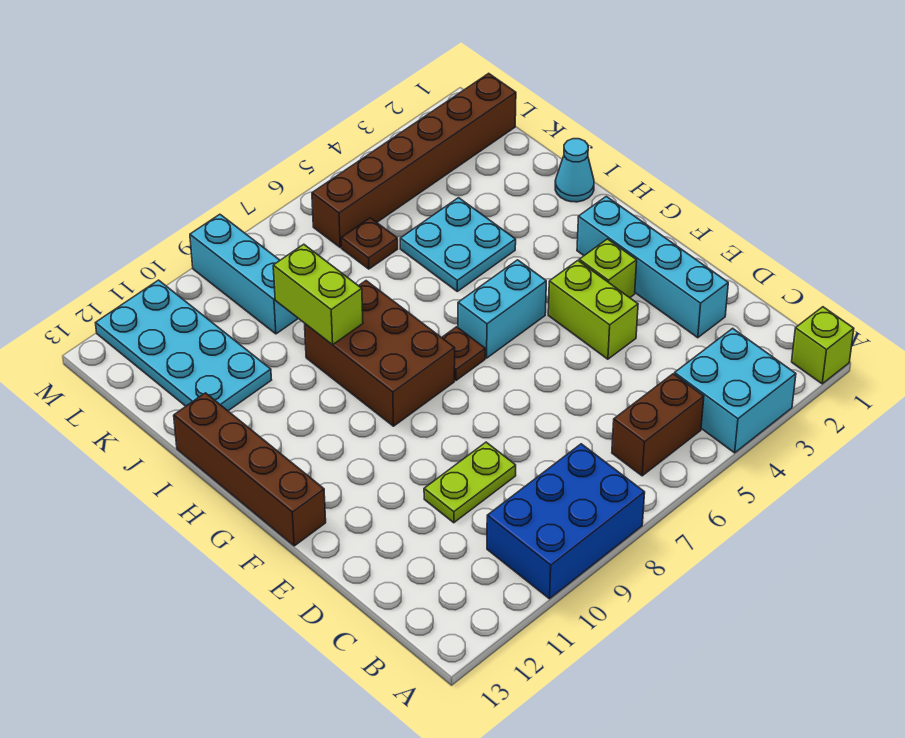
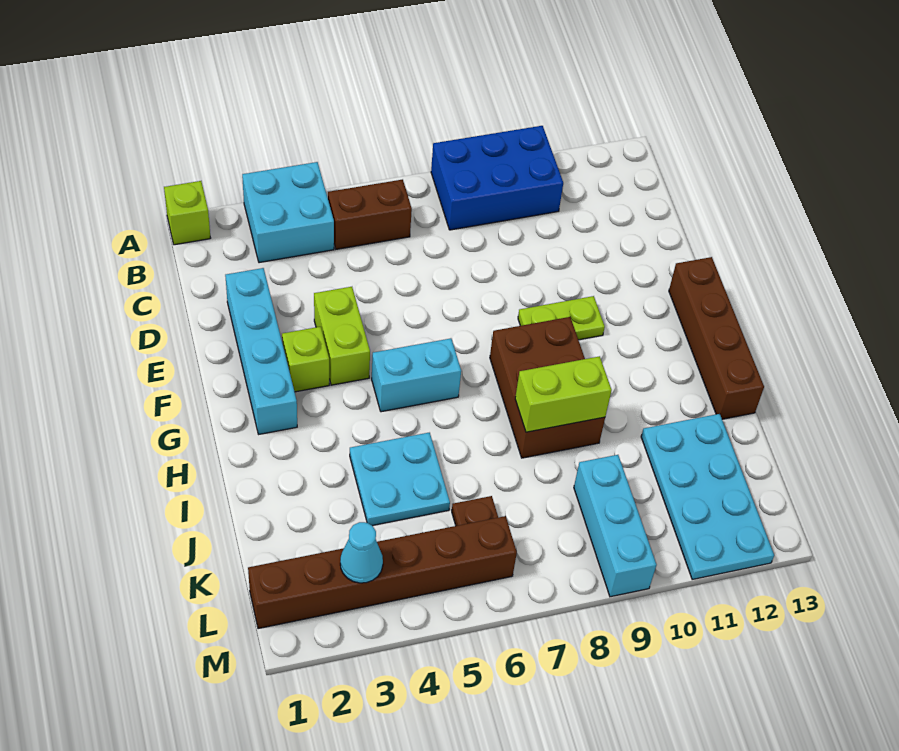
lime 1x2 plate [424,442,516,523] -> lime 1x2 plate moved to [518,296,605,340]
brown 1x1 plate [442,327,485,380] -> none
cyan 1x1 cone [555,139,594,202] -> cyan 1x1 cone moved to [340,522,383,583]
lime 1x2 brick [273,244,363,345] -> lime 1x2 brick turned to [515,356,612,432]

